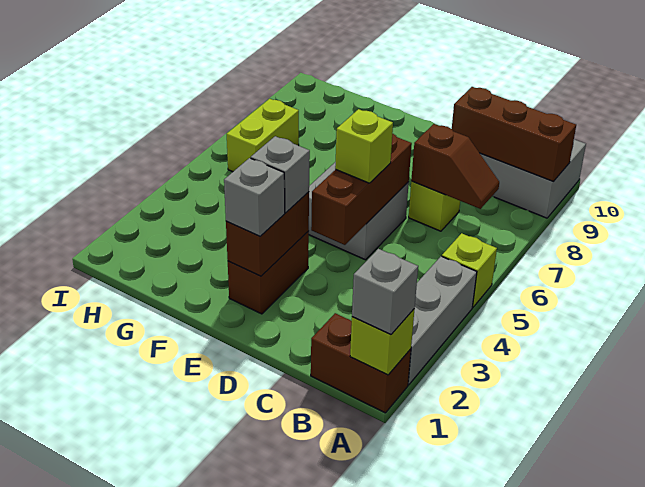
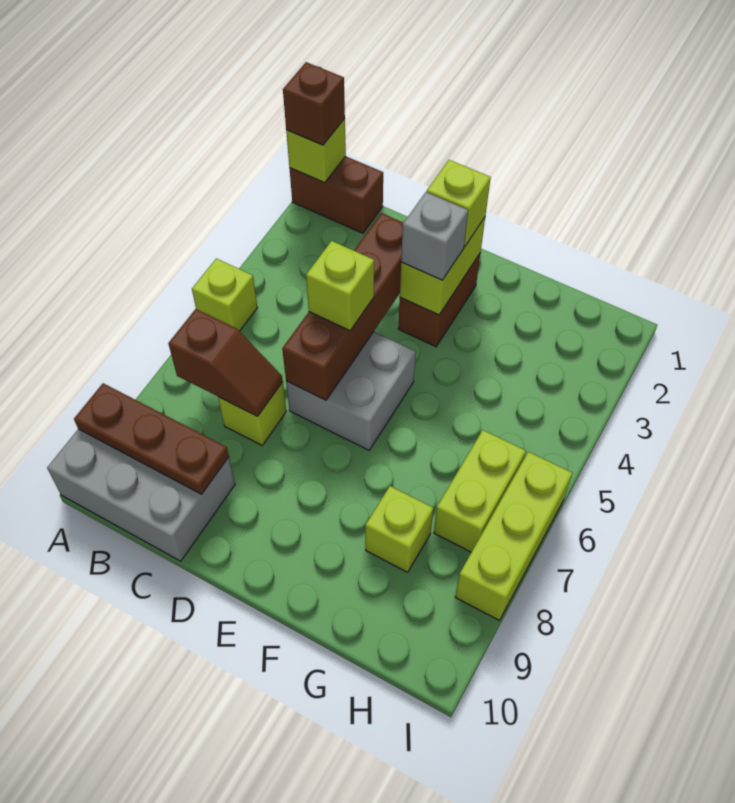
grey 1x1 brick [352,249,418,334] -> brown 1x1 brick [283,62,345,145]
grey 1x3 brick [408,256,477,385] -> none
brown 1x3 brick [452,87,576,181] -> brown 1x3 plate [74,383,229,494]
brown 1x2 slope [411,124,499,209] -> brown 1x2 slope turned to [168,309,283,416]
brown 1x3 brick [311,133,412,245] -> brown 1x4 brick [282,213,403,400]
brown 1x2 brick [226,192,309,276] -> lime 1x2 brick [400,218,485,315]
grey 1x1 brick [224,158,285,236] -> lime 1x1 brick [427,160,491,247]
none -> lime 1x1 brick [365,486,433,572]
none -> lime 1x3 brick [455,452,572,620]

